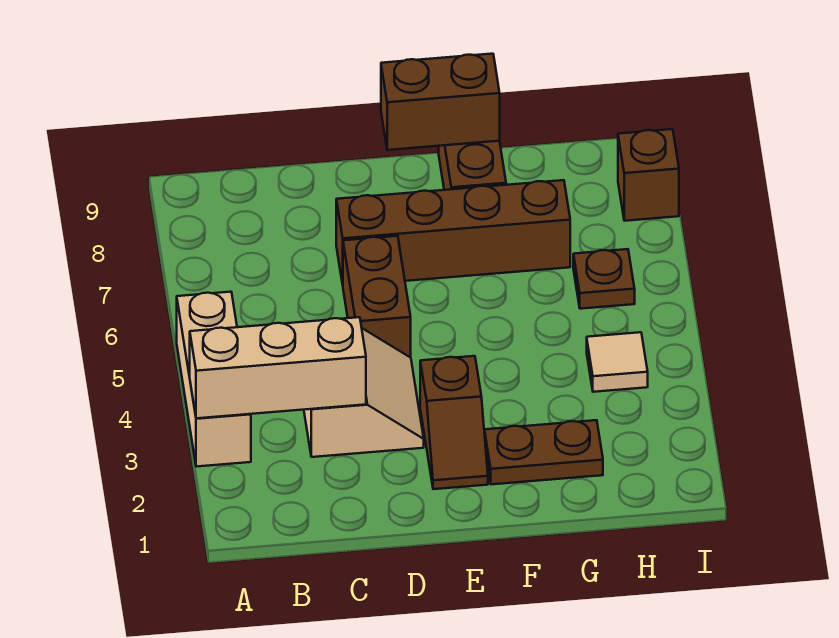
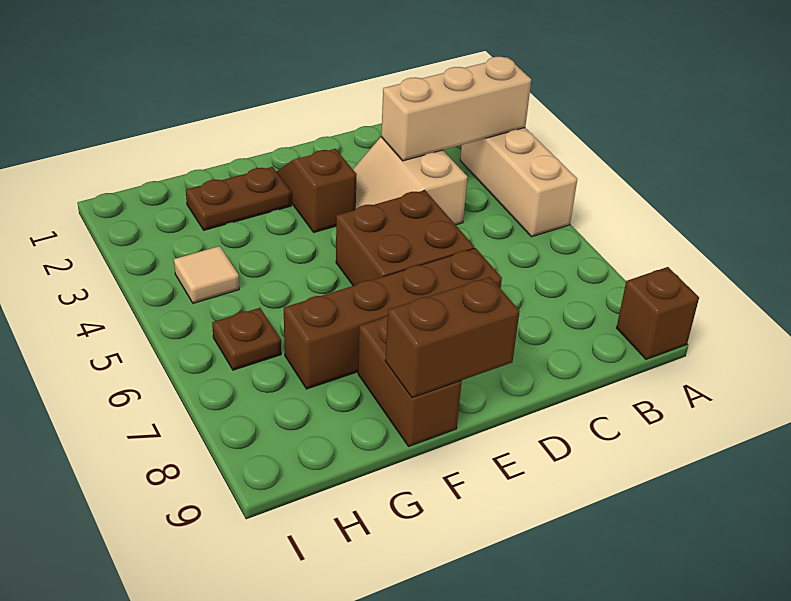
brown 1x2 brick [343,236,411,358] -> brown 2x2 brick [336,190,474,286]
brown 1x1 brick [618,129,679,221] -> brown 1x1 brick moved to [617,267,699,359]

